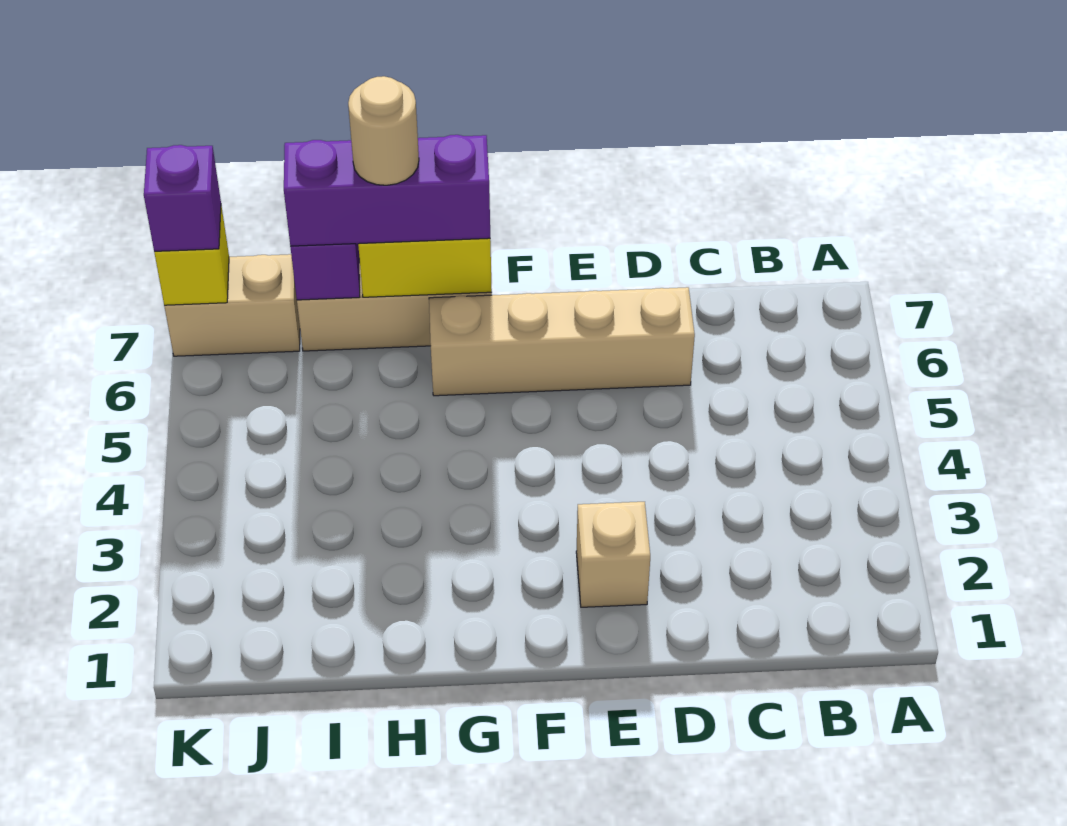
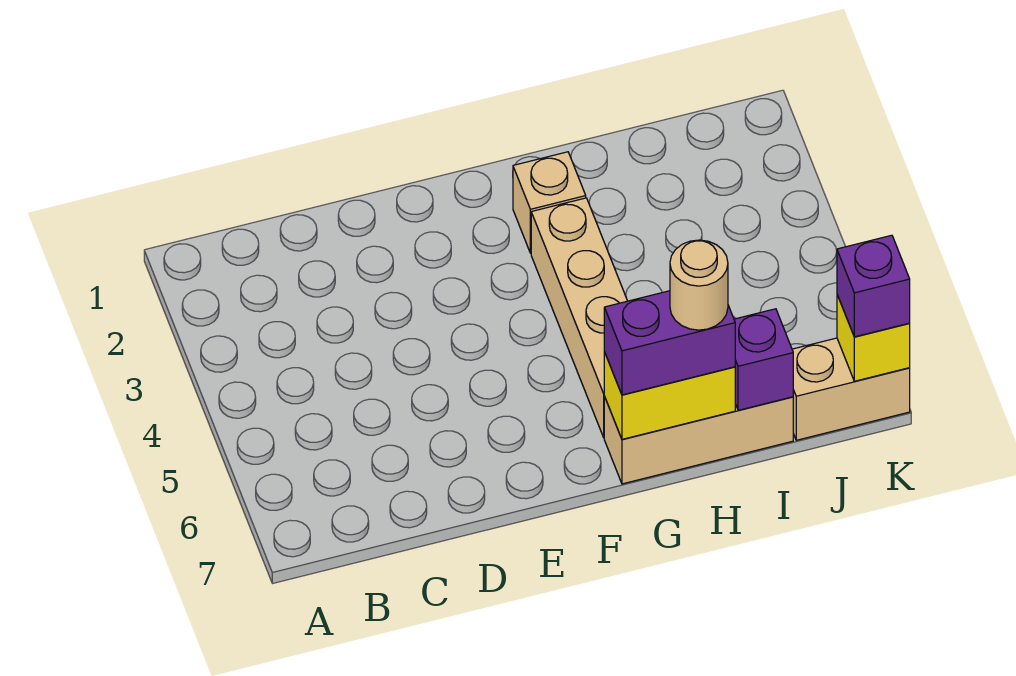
tan 1x4 brick [429,287,695,396] -> tan 1x4 brick turned to [531,198,627,437]
tan 1x1 brick [576,502,650,607] -> tan 1x1 brick moved to [513,152,586,253]
purple 1x3 brick [284,135,490,246] -> purple 1x2 brick [604,291,735,395]

